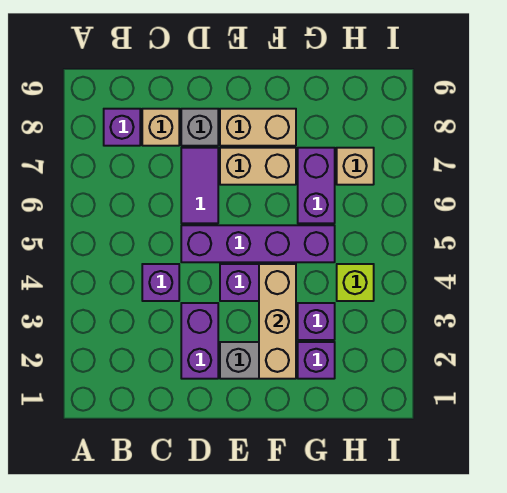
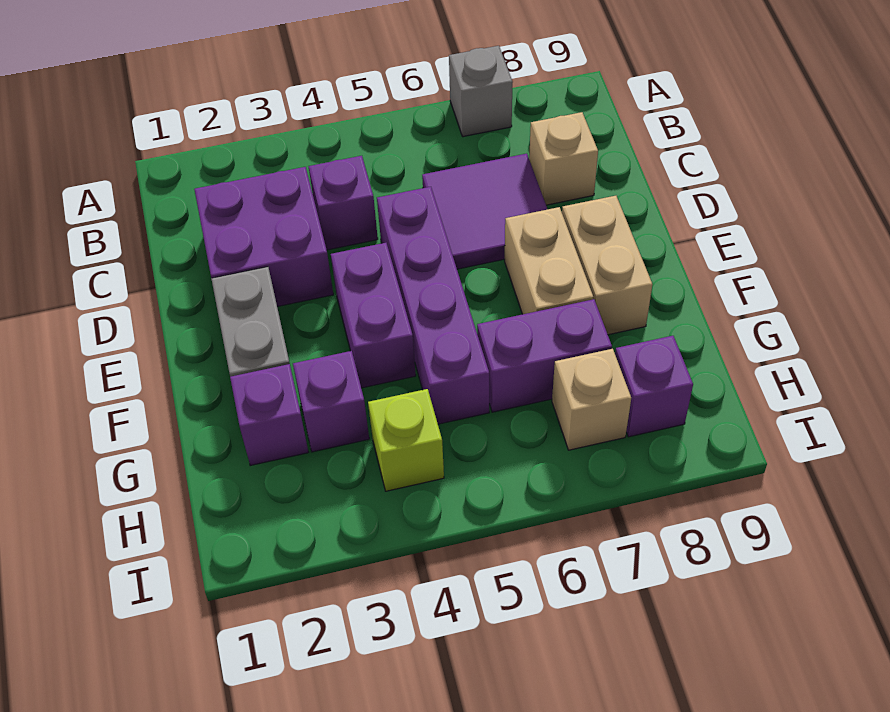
purple 1x1 brick [104,109,140,146] -> purple 1x1 brick moved to [615,336,693,437]
purple 1x2 brick [181,303,218,379] -> purple 2x2 brick [194,167,333,307]
purple 1x2 tile [181,148,218,223] -> purple 2x2 tile [422,154,547,269]
grey 1x1 brick [181,109,218,146] -> grey 1x1 brick moved to [449,46,513,137]
tan 1x3 brick [259,264,296,379] -> none

